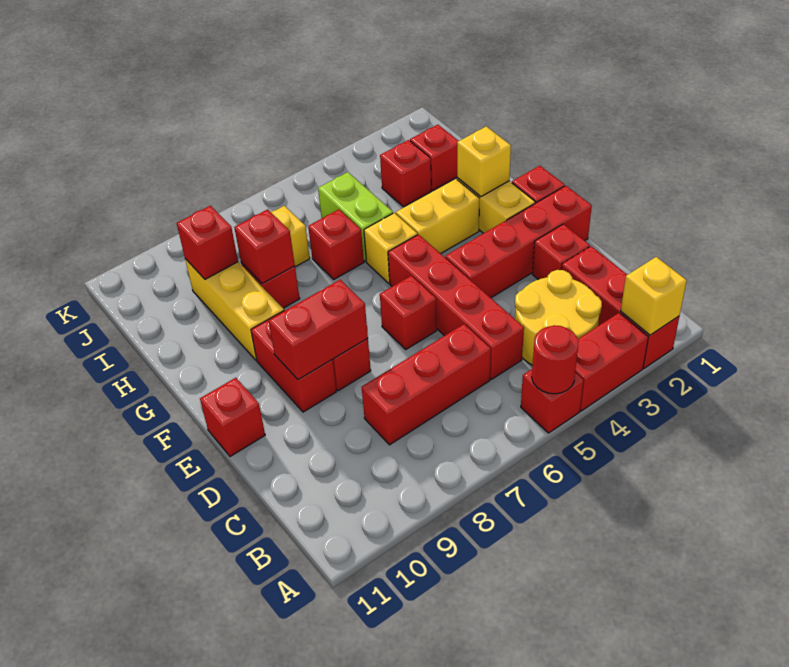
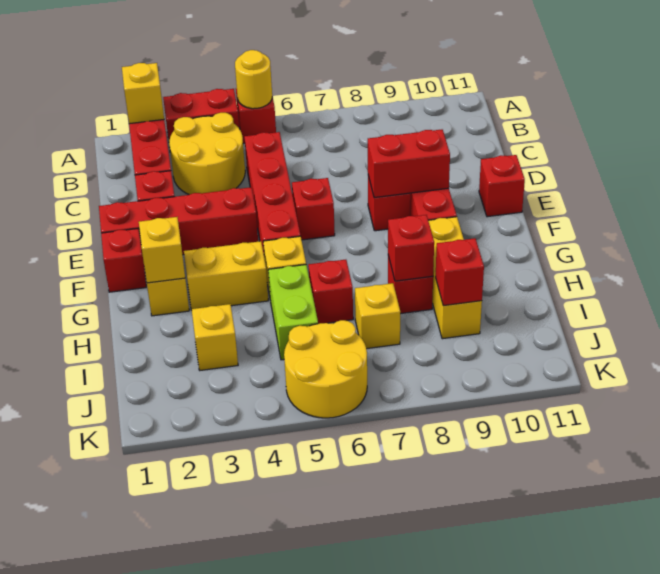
red 1x1 round brick [532,325,578,394] -> yellow 1x1 round brick [235,50,272,109]
red 1x3 brick [362,324,491,445] -> none
red 1x1 brick [410,125,458,190] -> none
red 1x1 brick [380,140,431,207] -> yellow 1x1 brick [192,304,238,370]
none -> yellow 2x2 round brick [284,320,367,418]

